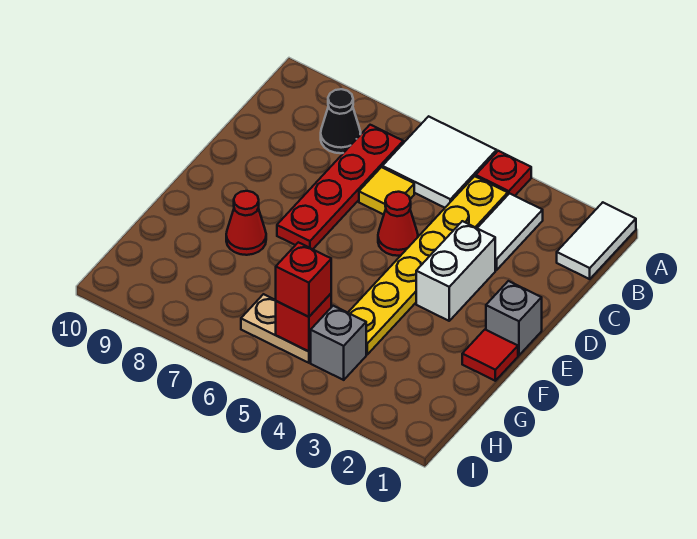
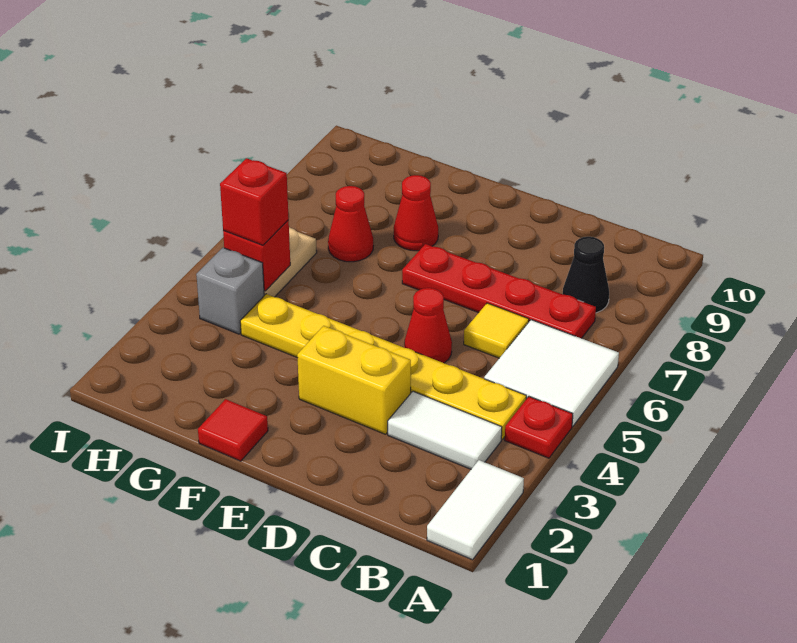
white 1x2 tile [557,203,636,279] -> white 1x2 tile turned to [427,460,524,560]
white 1x2 brick [416,221,495,321] -> yellow 1x2 brick [297,326,411,434]
grey 1x1 brick [486,281,542,355] -> none
none -> red 1x1 cone [328,186,373,262]

